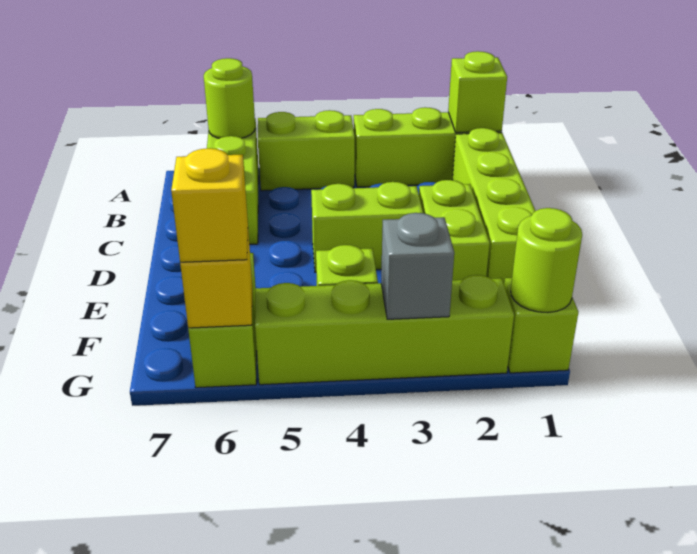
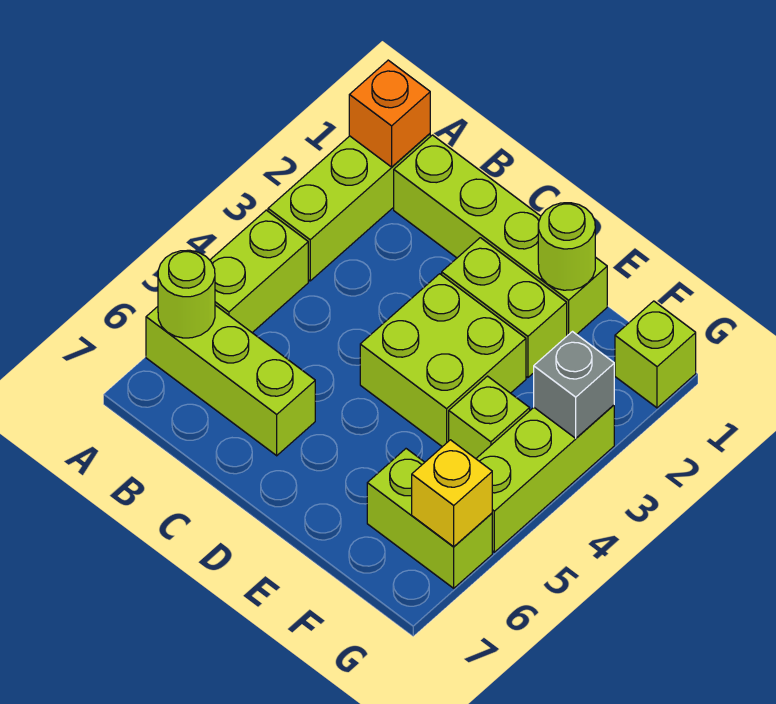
lime 1x1 brick [448,51,507,133] -> orange 1x1 brick [349,60,430,167]
lime 1x2 brick [311,182,423,272] -> lime 2x2 brick [360,274,526,447]
lime 1x1 round brick [511,208,582,313] -> lime 1x1 round brick moved to [538,203,595,290]
lime 1x4 brick [255,275,514,385] -> lime 1x3 brick [476,405,614,552]
yellow 1x1 brick [171,148,248,262] -> none

